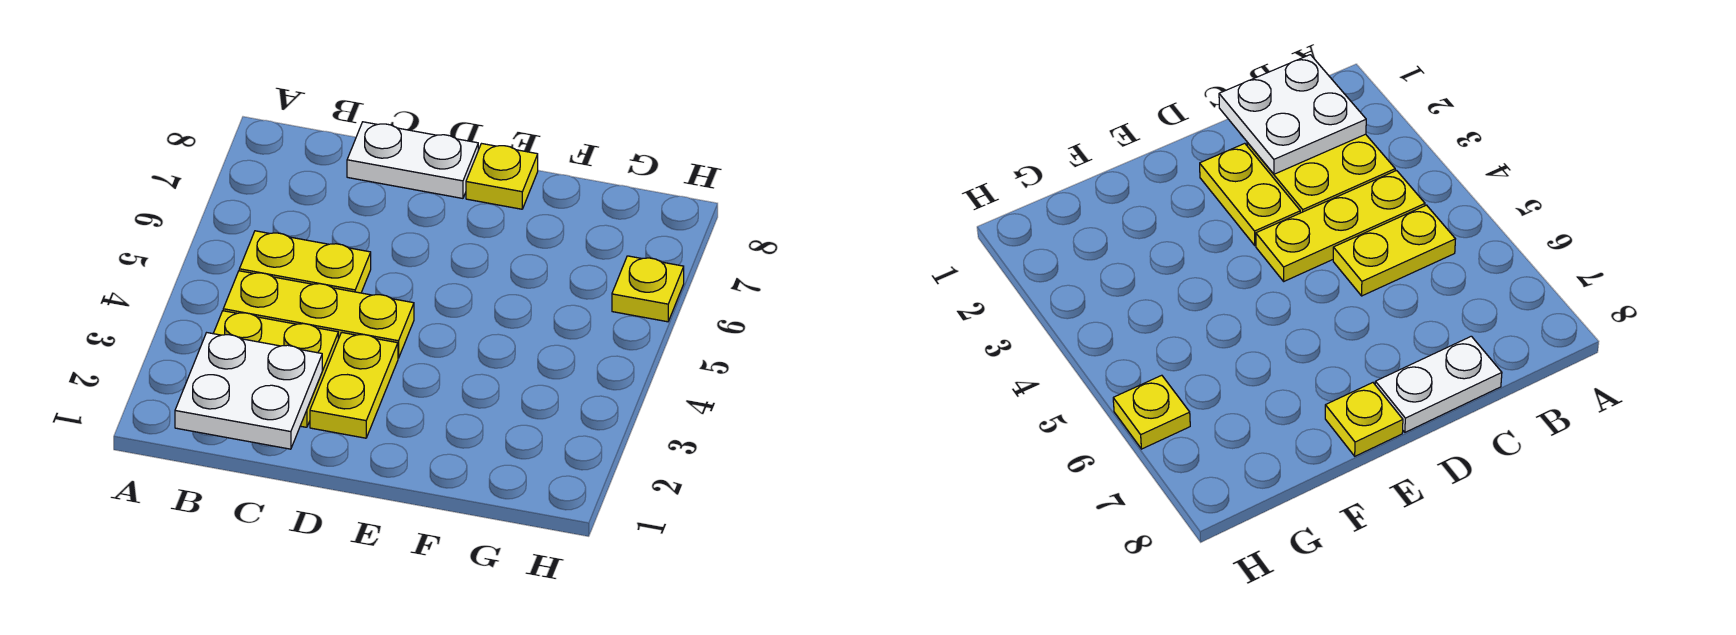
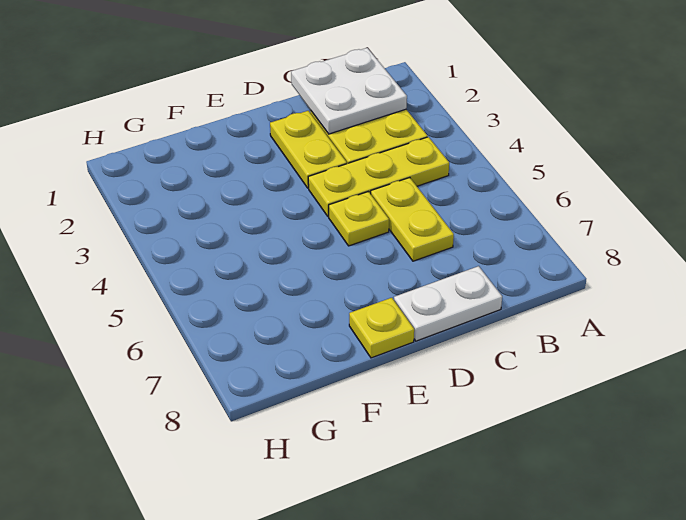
yellow 1x2 plate [239,231,371,293] -> yellow 1x2 plate turned to [371,178,454,261]
yellow 1x1 plate [612,256,684,322] -> yellow 1x1 plate moved to [329,192,389,246]

